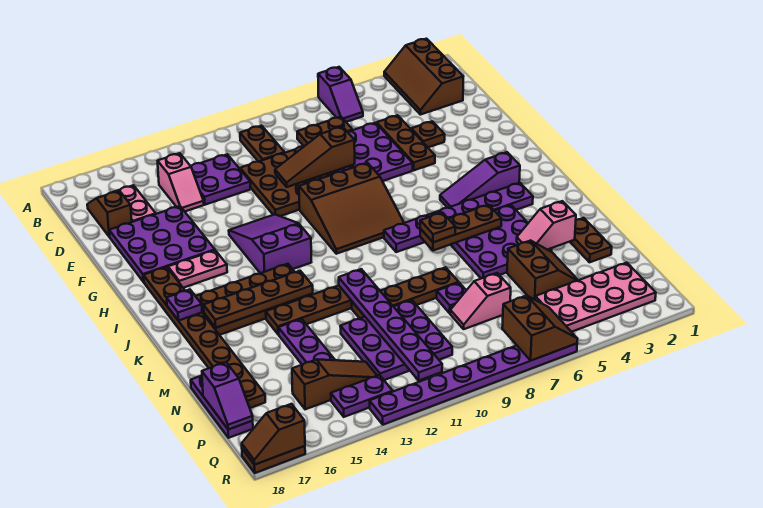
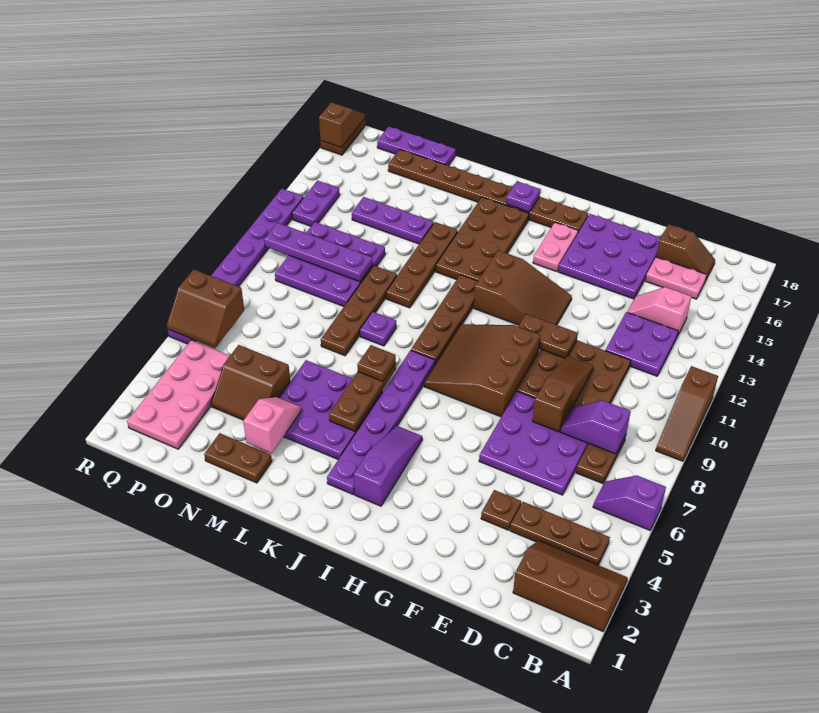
brown 1x2 plate [240,126,285,162] -> brown 1x2 plate moved to [518,314,578,358]
brown 1x3 plate [376,115,435,170] -> brown 1x3 plate moved to [510,502,610,565]
purple 2x3 slope [229,214,311,273] -> brown 2x3 slope [474,250,572,325]
brown 1x4 plate [204,271,313,328] -> brown 1x4 plate moved to [411,275,478,365]
purple 1x6 plate [339,269,442,380] -> purple 1x4 plate [264,223,372,282]
purple 1x1 plate [437,283,466,313] -> purple 1x1 plate moved to [360,312,396,346]
pink 1x2 slope [450,273,511,329] -> none
purple 1x2 slope [202,362,253,430] -> purple 1x2 slope moved to [561,400,631,454]
brown 1x3 slope [292,359,377,409] -> brown 1x3 slope moved to [656,366,718,461]

